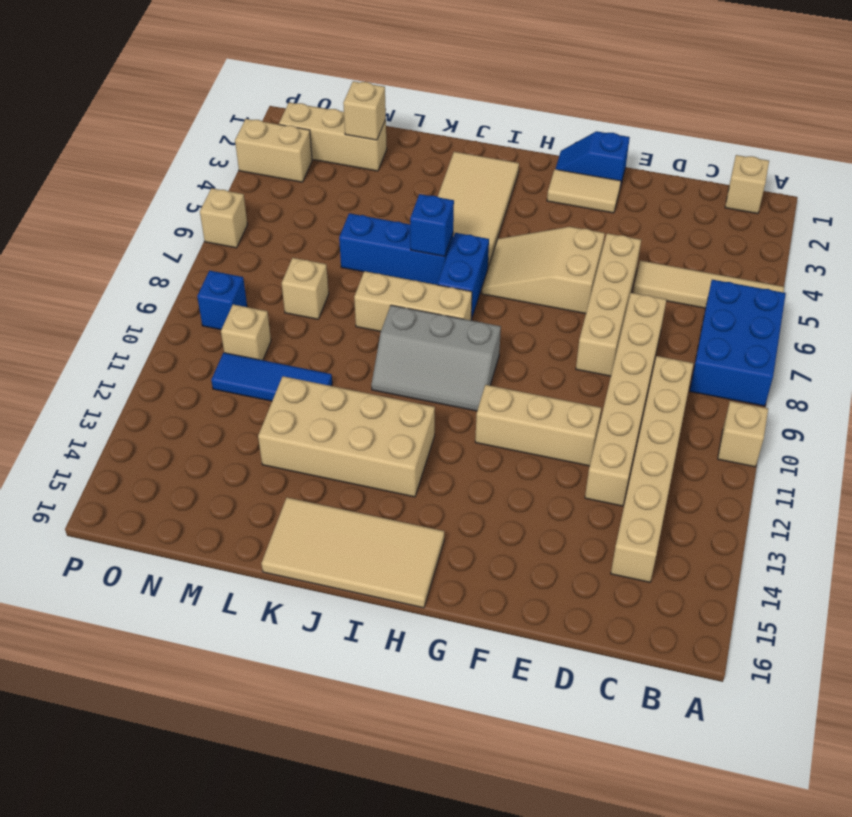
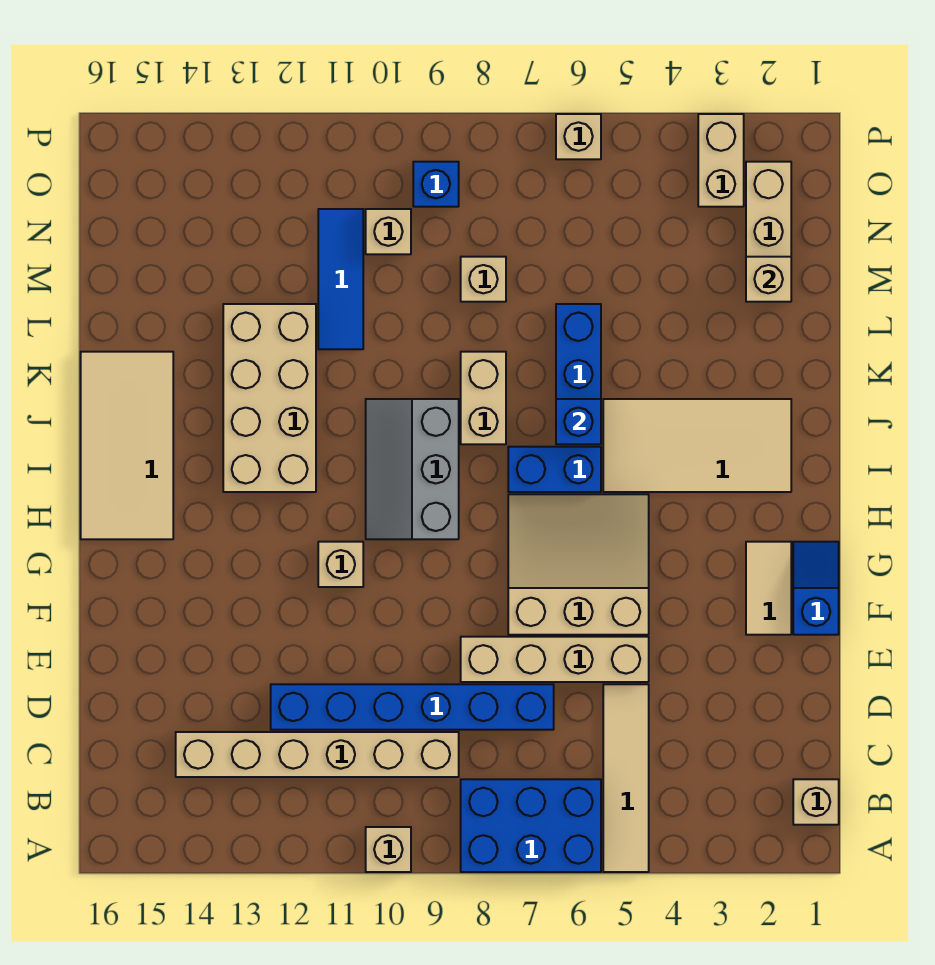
tan 1x6 brick [585,293,667,506] -> blue 1x6 brick [271,684,554,730]
tan 1x3 brick [475,385,601,466] -> tan 1x1 brick [318,542,363,587]
tan 2x3 slope [482,227,605,314] -> tan 3x3 slope [508,494,649,635]
tan 1x3 brick [354,271,472,332] -> tan 1x2 brick [461,352,506,444]

